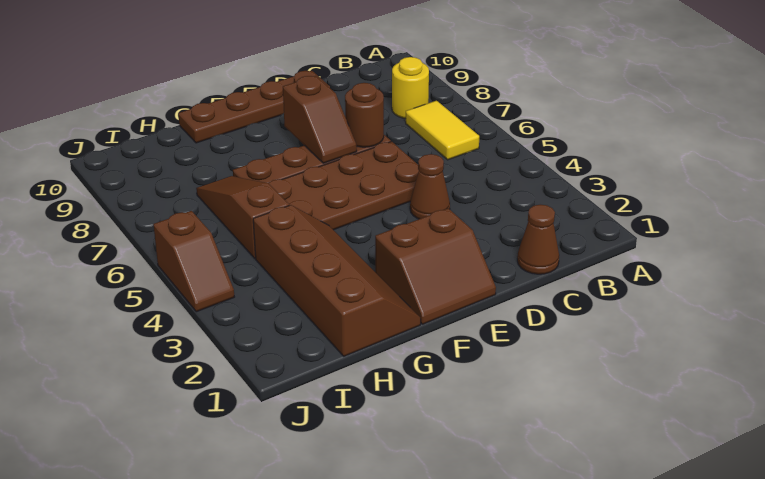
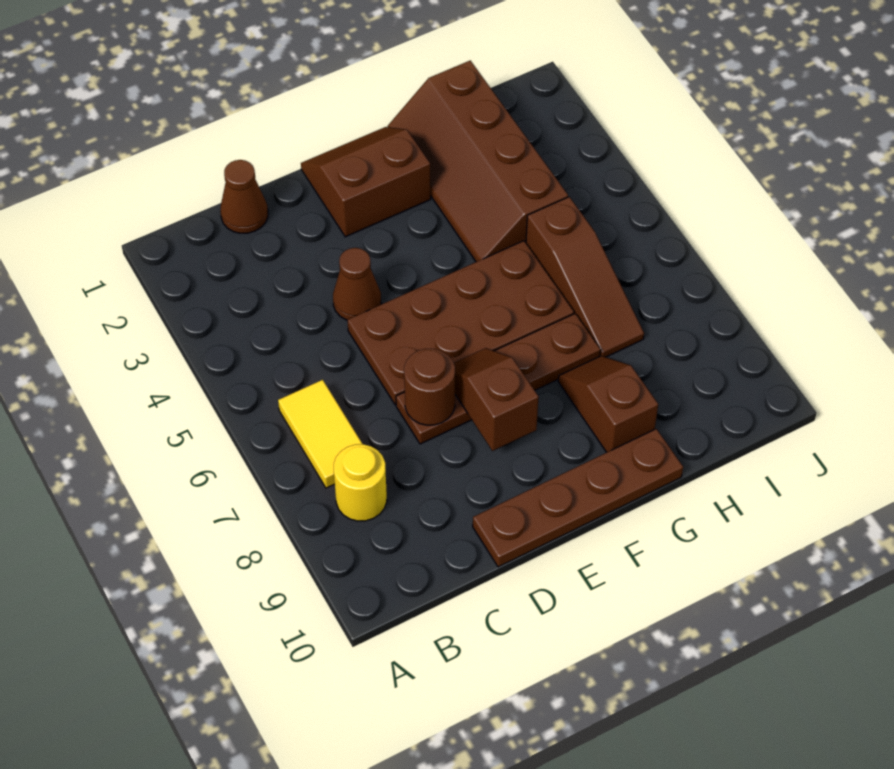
brown 1x2 slope [153,211,234,312] -> brown 1x2 slope moved to [558,356,658,452]

